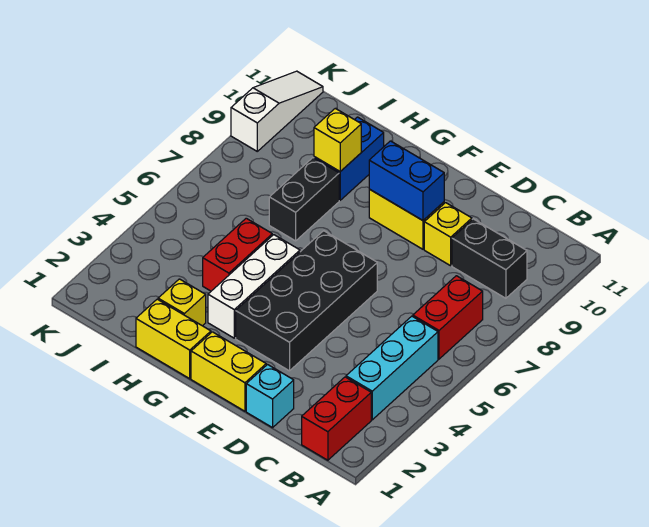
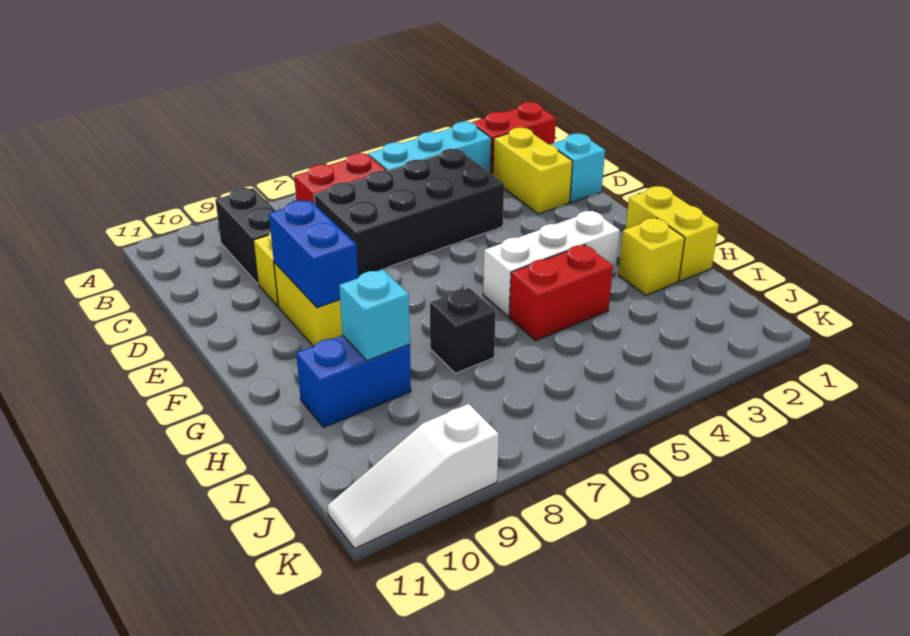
yellow 1x2 brick [191,332,266,411] -> yellow 1x2 brick moved to [493,128,573,214]
black 2x4 brick [236,231,377,371] -> black 2x4 brick moved to [314,149,504,277]
black 1x2 brick [269,158,339,241] -> black 1x1 brick [430,288,496,373]
yellow 1x1 brick [314,108,361,171] -> cyan 1x1 brick [339,270,410,361]

